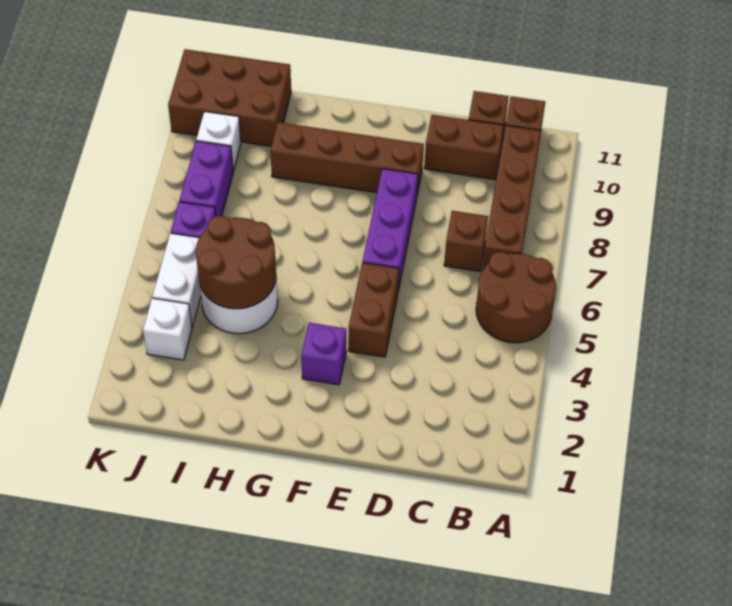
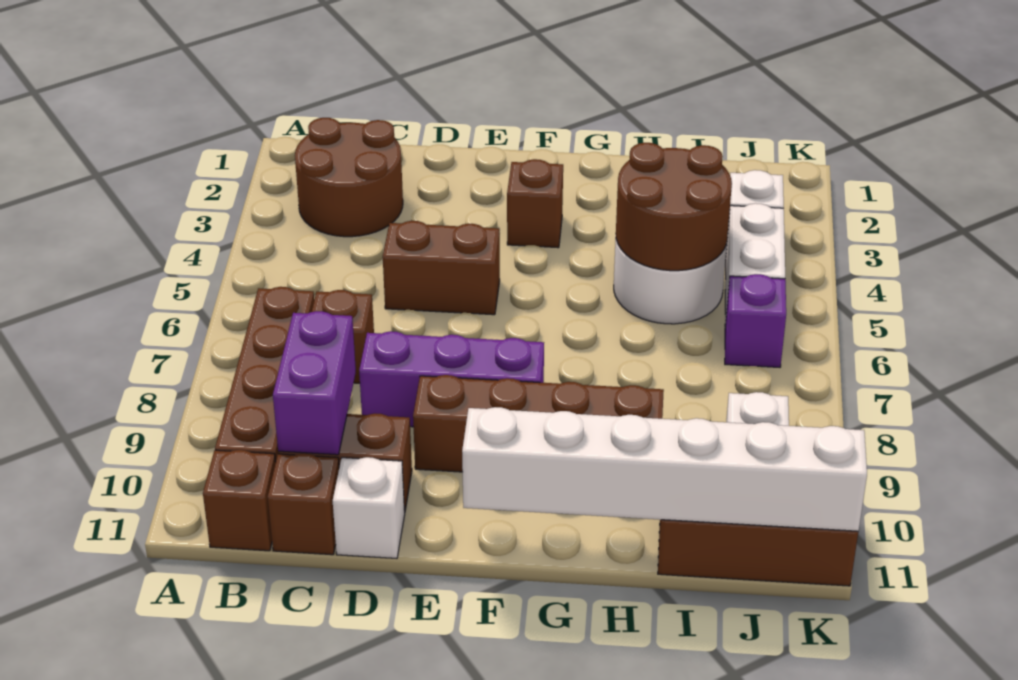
brown 2x2 round brick [476,252,556,343] -> brown 2x2 round brick moved to [295,118,403,237]
none -> white 1x1 brick [333,457,405,558]
brown 1x2 brick [348,263,399,357] -> brown 1x2 brick turned to [383,221,500,315]
purple 1x3 brick [363,169,418,290] -> purple 1x3 brick turned to [359,331,544,427]
purple 1x1 brick [301,323,346,385] -> brown 1x1 brick [507,159,563,248]
none -> white 1x6 brick [462,407,867,531]
purple 1x2 brick [179,141,233,216] -> purple 1x2 brick moved to [273,311,356,455]

